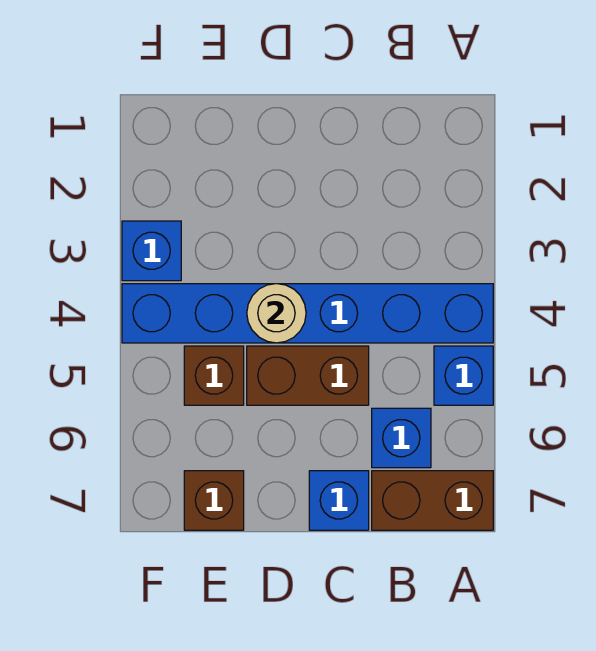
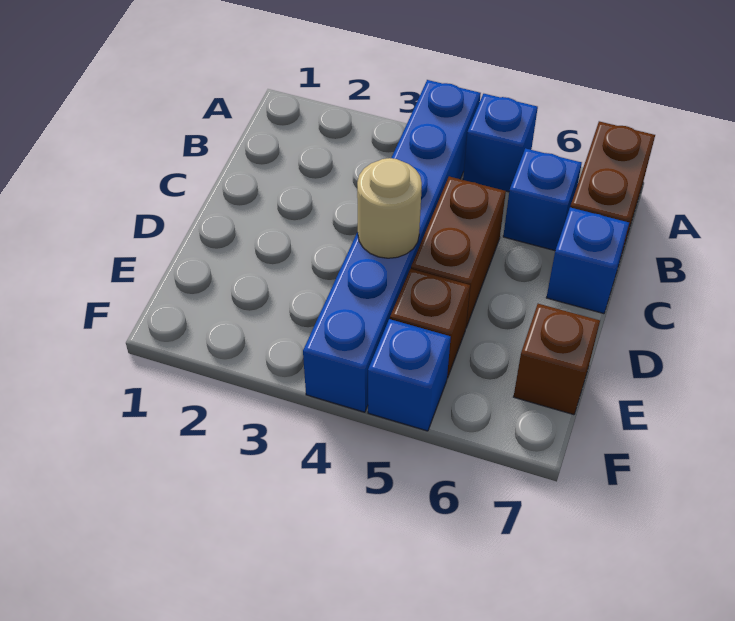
blue 1x1 brick [122,221,181,281] -> blue 1x1 brick moved to [368,319,451,431]

